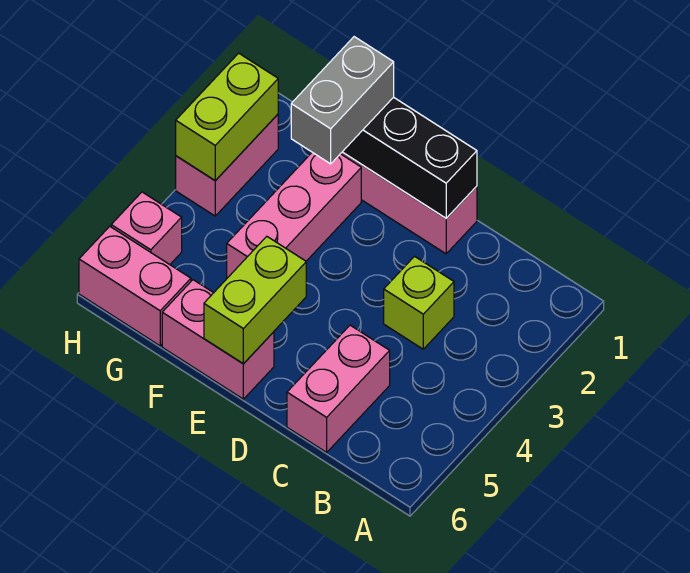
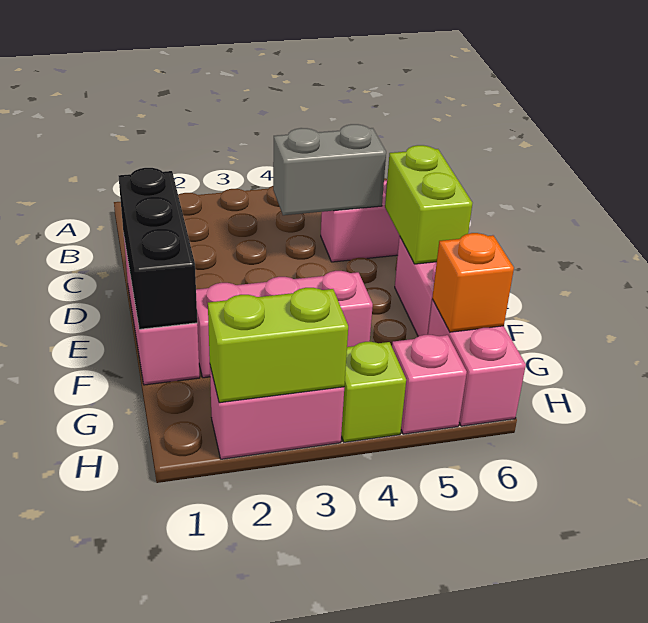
lime 1x1 brick [384,256,454,349] -> lime 1x1 brick moved to [341,342,406,442]
lime 1x2 brick [204,237,306,364] -> lime 1x2 brick turned to [385,145,472,264]
grey 1x2 brick [291,37,394,164] -> grey 1x2 brick moved to [273,124,386,215]
none -> orange 1x1 brick [432,233,514,332]

